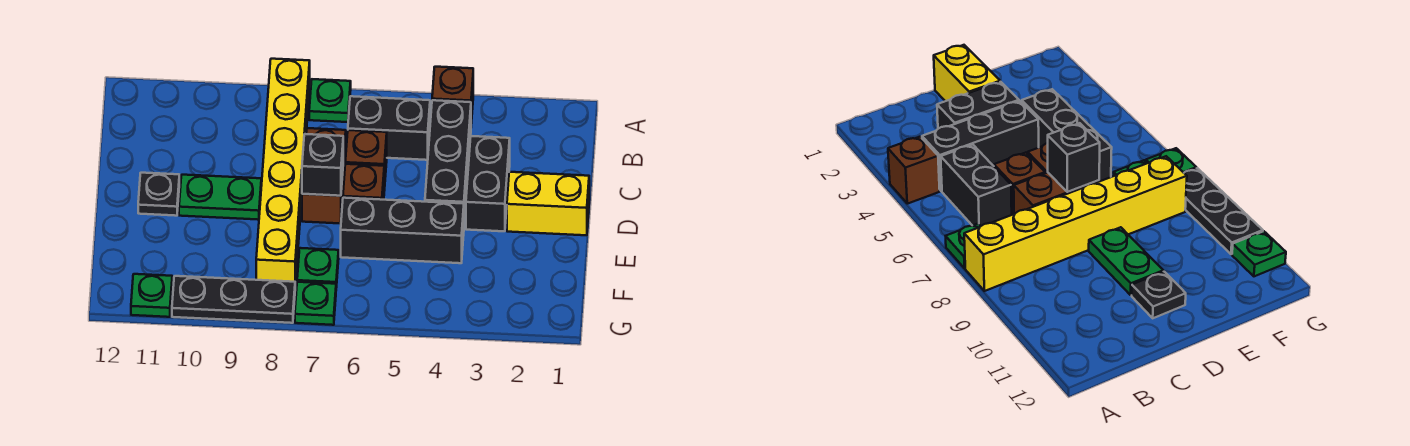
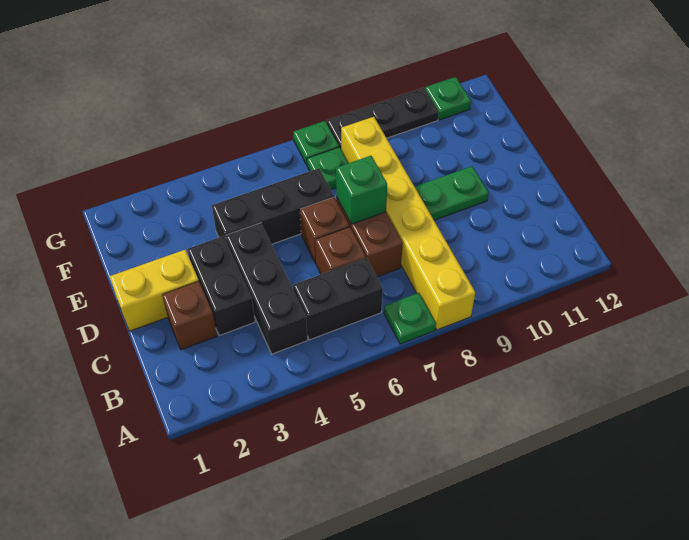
brown 1x1 brick [432,67,473,123] -> brown 1x1 brick moved to [162,281,217,350]
black 1x1 brick [302,134,343,196] -> green 1x1 brick [336,156,387,224]
black 1x1 plate [138,173,179,216] -> none

